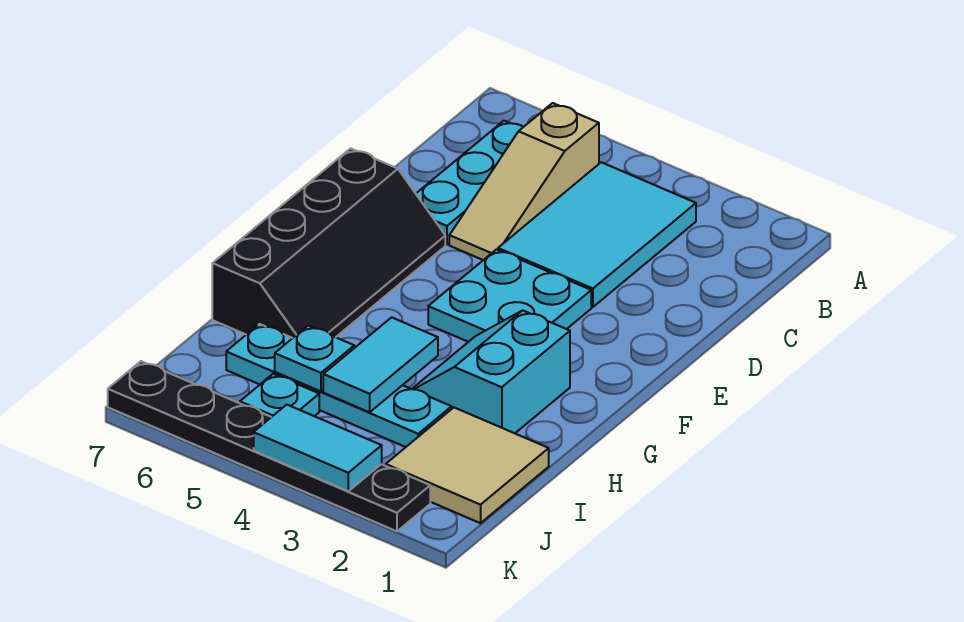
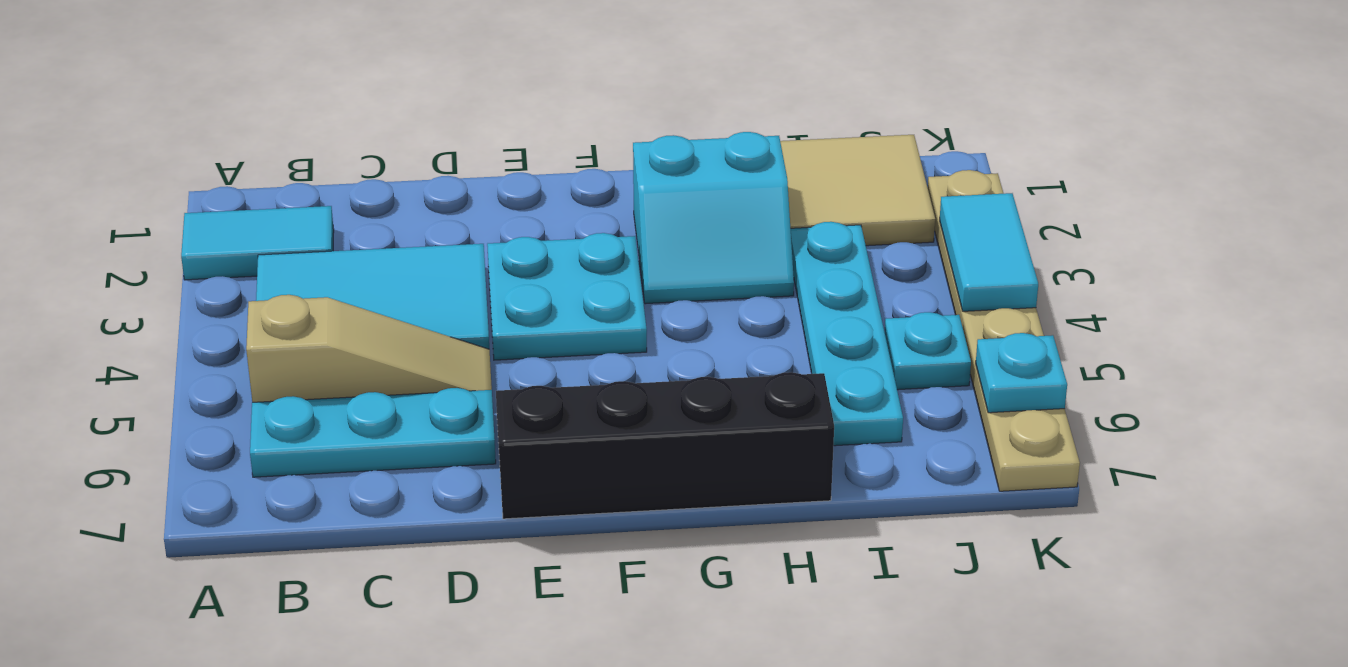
cyan 1x2 tile [323,317,438,412] -> cyan 1x2 tile moved to [181,206,334,280]
cyan 1x1 plate [275,326,354,391] -> cyan 1x1 plate moved to [976,333,1067,413]
black 1x6 plate [108,361,430,531] -> tan 1x6 plate [928,170,1080,491]

